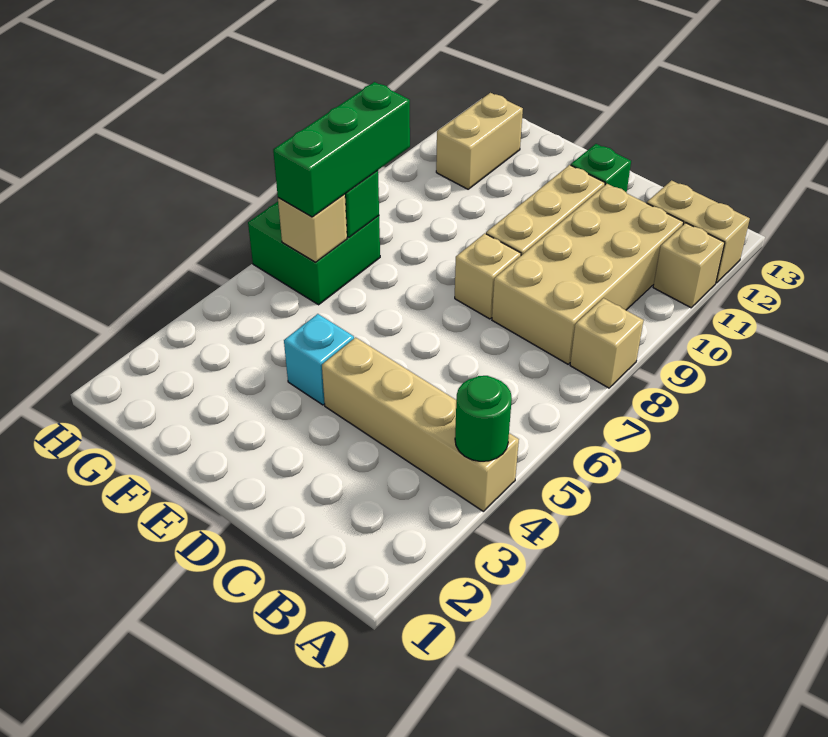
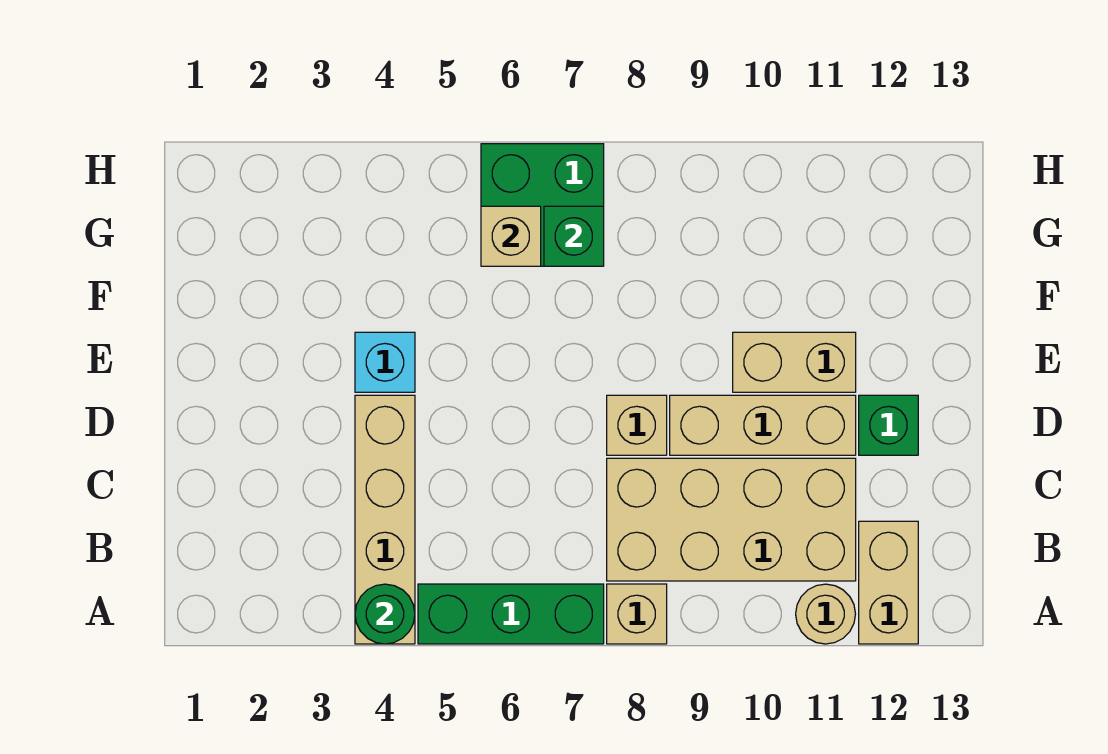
tan 1x1 brick [653,223,725,308] -> tan 1x1 round brick [796,584,855,644]
green 1x3 brick [273,82,410,217] -> green 1x3 brick moved to [418,584,604,644]
tan 1x2 brick [436,93,523,189] -> tan 1x2 brick moved to [733,332,856,392]

